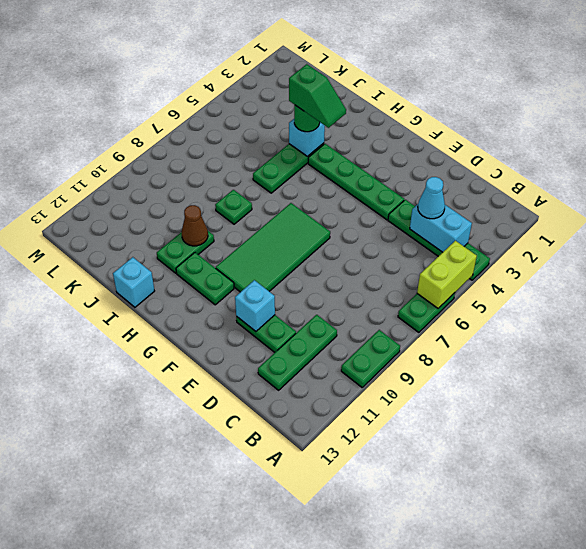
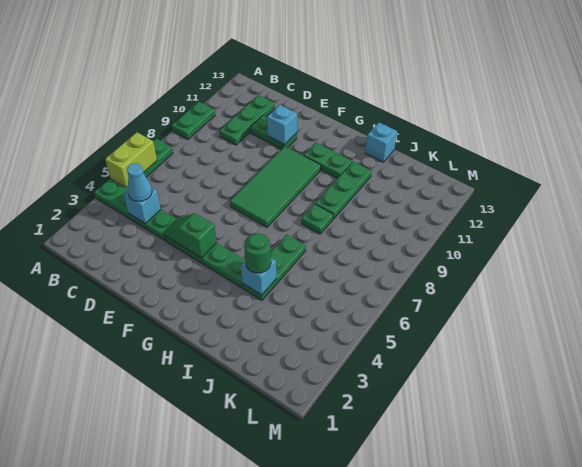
cyan 1x2 brick [410,204,472,252] -> cyan 1x1 brick [124,187,161,224]
green 1x2 slope [289,64,346,128] -> green 1x2 slope moved to [164,213,217,258]
green 1x2 plate [157,231,214,273] -> green 1x3 plate [315,161,372,219]
brown 1x1 cone [182,205,208,246] -> none

